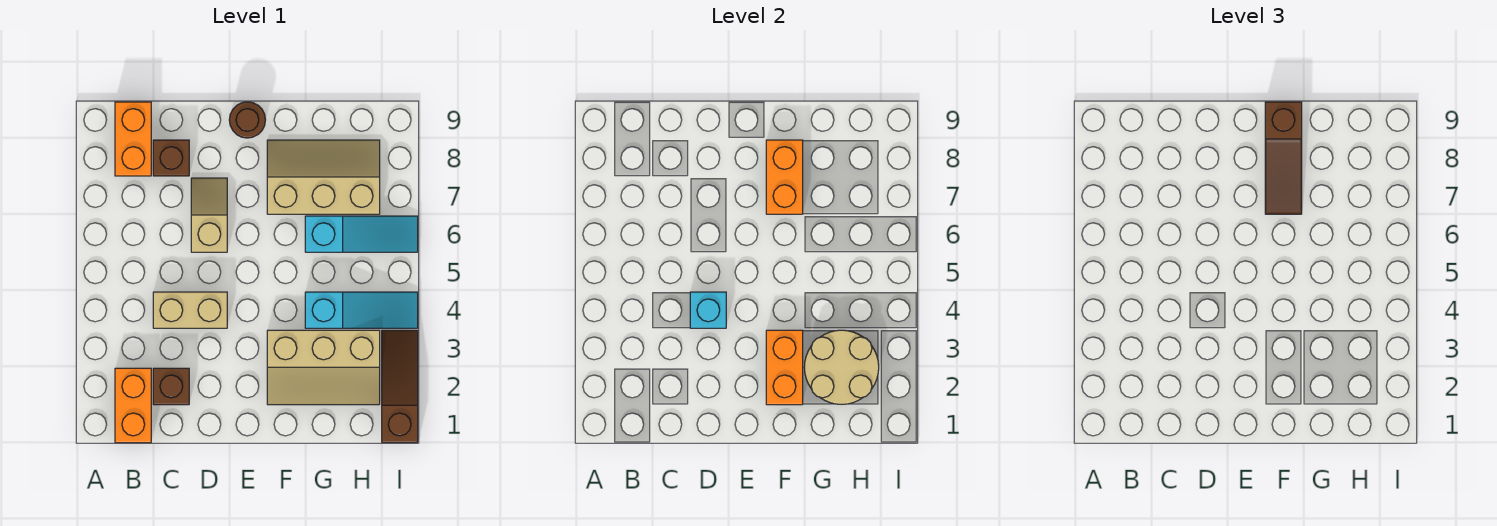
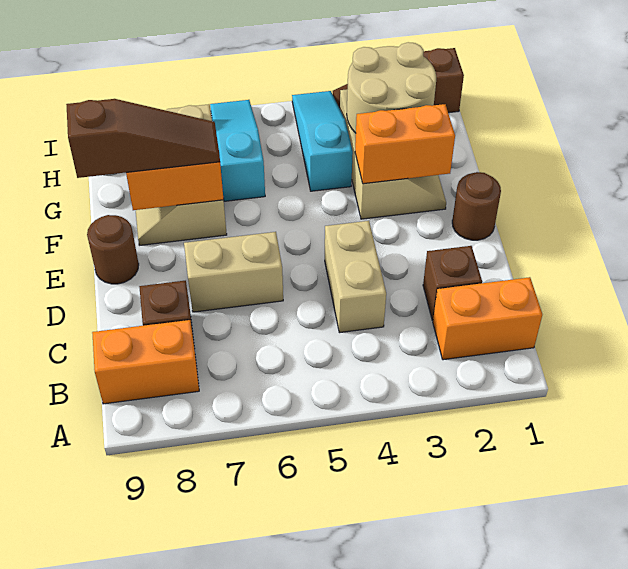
cyan 1x1 brick [690,292,726,328] -> none
tan 1x2 slope [191,178,227,252] -> tan 1x2 brick [184,232,283,312]
none -> brown 1x1 round brick [452,172,501,240]

